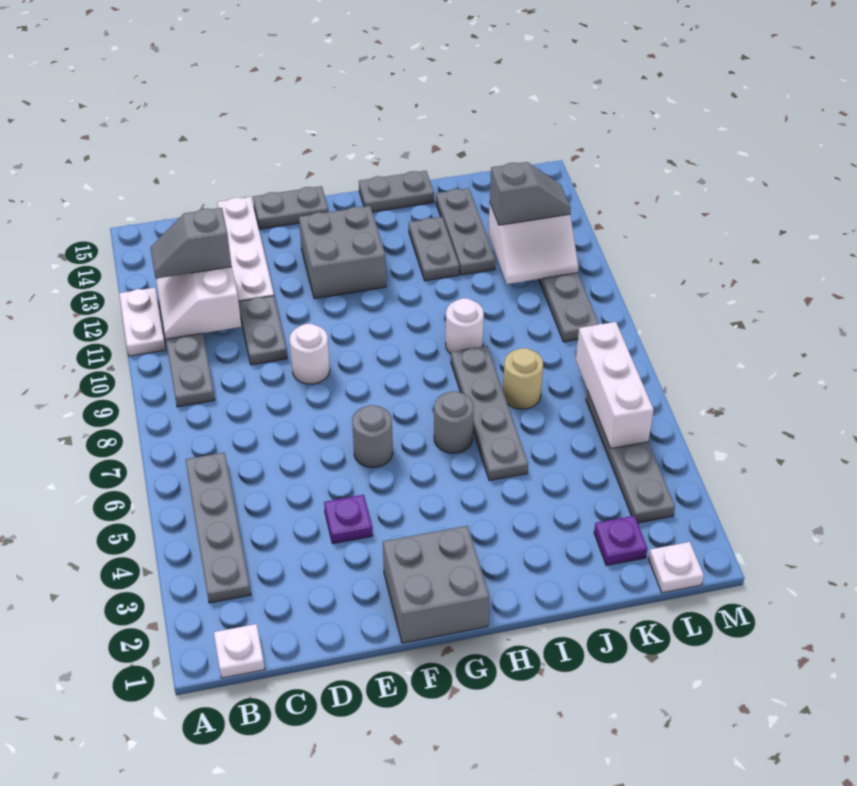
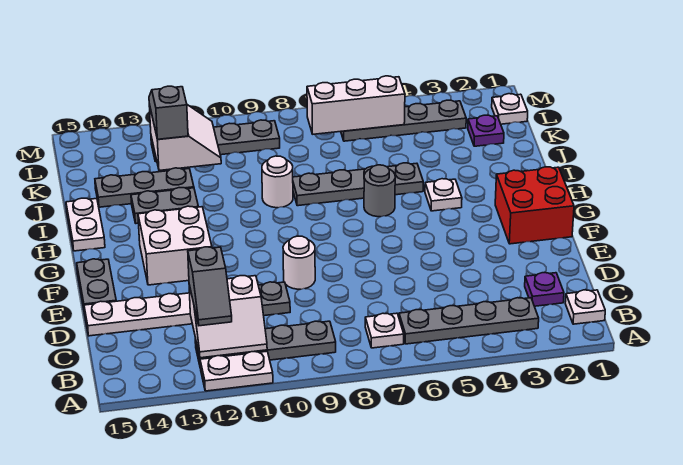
none -> white 1x1 plate [365,313,404,348]
purple 1x1 plate [324,495,373,544] -> purple 1x1 plate moved to [525,273,564,306]
grey 2x2 brick [383,526,489,643] -> red 2x2 brick [495,167,574,244]
grey 1x1 round brick [352,405,393,468] -> none
grey 2x2 brick [299,206,386,299] -> white 2x2 brick [138,206,212,285]
none -> white 1x1 plate [425,179,462,211]
grey 1x2 plate [359,171,434,212] -> white 1x2 plate [66,198,105,251]
tan 1x1 round brick [503,348,543,409] -> none

